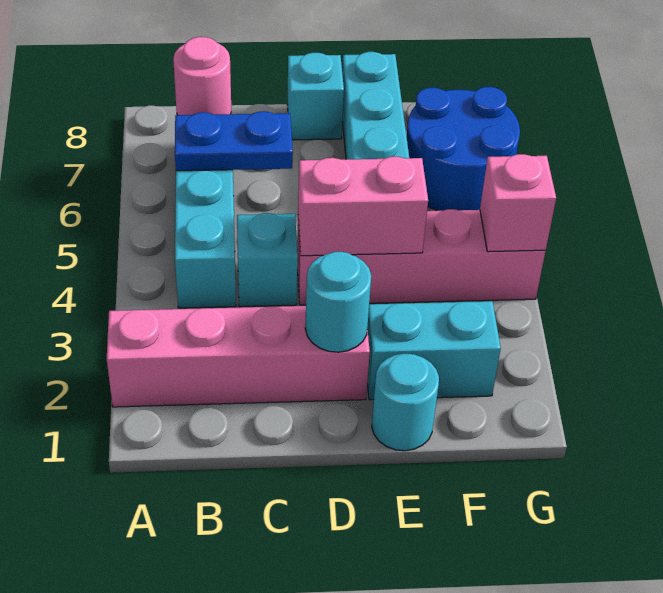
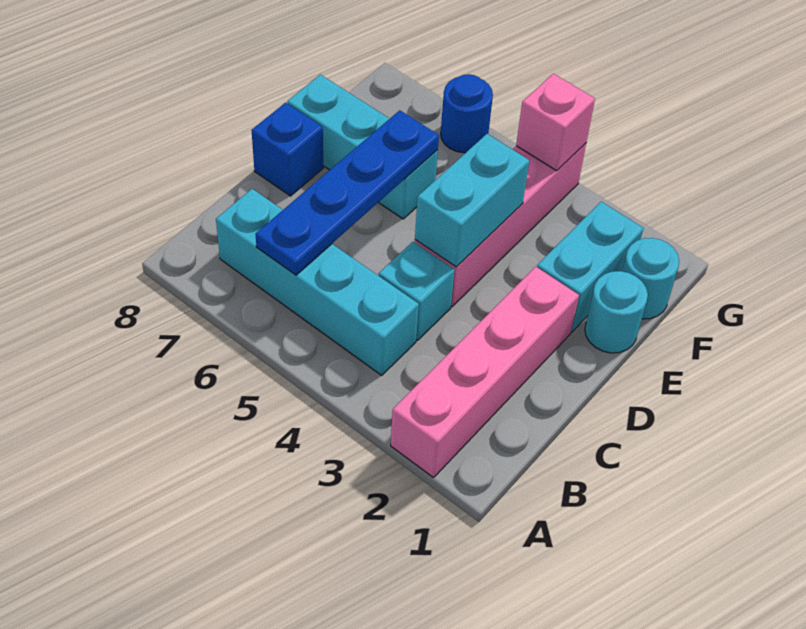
blue 1x2 plate [175,111,293,171] -> blue 1x4 plate [255,110,439,275]
pink 1x1 round brick [173,37,231,115] -> none
cyan 1x1 round brick [305,252,371,352] -> cyan 1x1 round brick moved to [622,238,679,319]
pink 1x2 brick [298,157,428,256] -> cyan 1x2 brick [415,134,529,267]
cyan 1x1 brick [287,53,344,140] -> blue 1x1 brick [251,103,323,196]
blue 2x2 round brick [407,87,520,211] -> blue 1x1 round brick [441,74,493,153]

